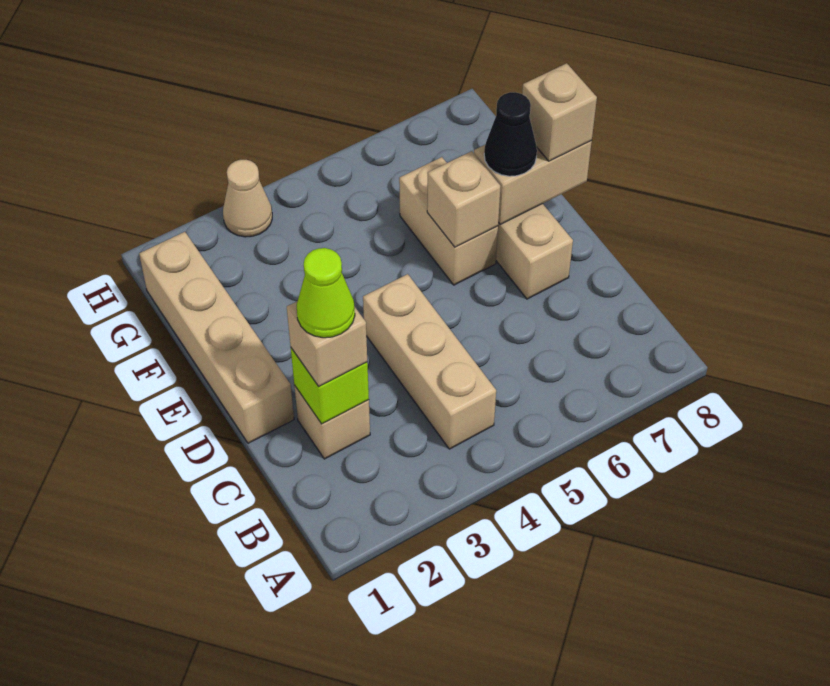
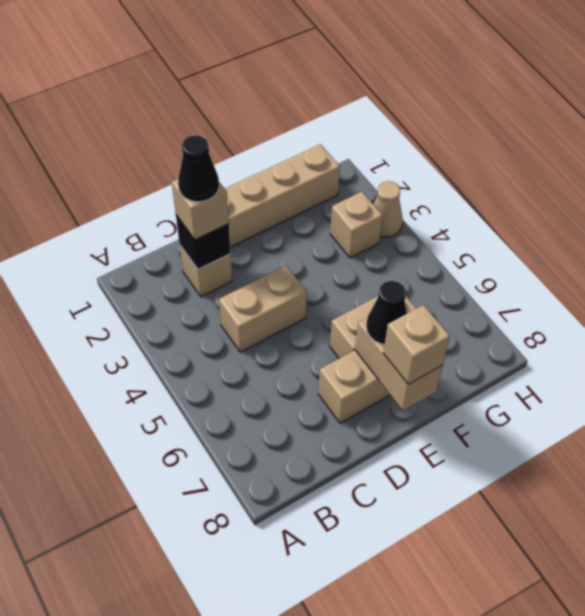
tan 1x3 brick [363,274,496,449] -> tan 1x2 brick [219,266,307,352]
lime 1x1 brick [291,348,369,424] -> black 1x1 brick [176,215,231,269]
lime 1x1 cone [297,248,355,338] -> black 1x1 cone [178,135,219,202]
tan 1x1 brick [427,151,500,247] -> tan 1x1 brick moved to [330,192,383,258]

